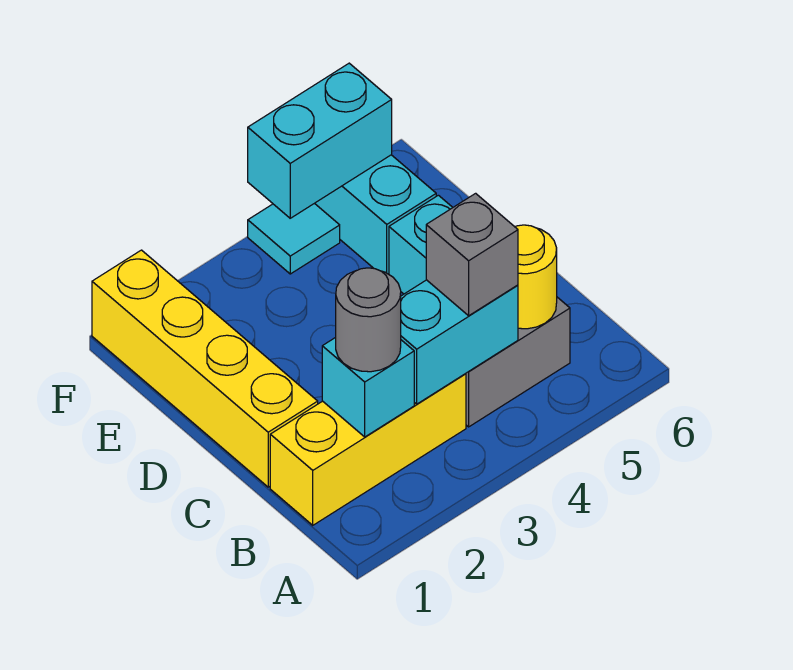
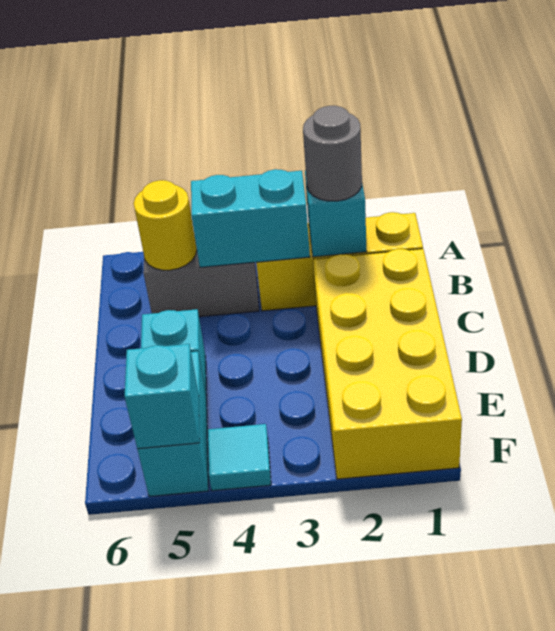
grey 1x1 brick [426,193,518,316] -> none
yellow 1x4 brick [92,250,318,487] -> yellow 2x4 brick [313,249,462,479]
cyan 1x2 brick [248,63,392,218] -> cyan 1x1 brick [125,344,200,449]

